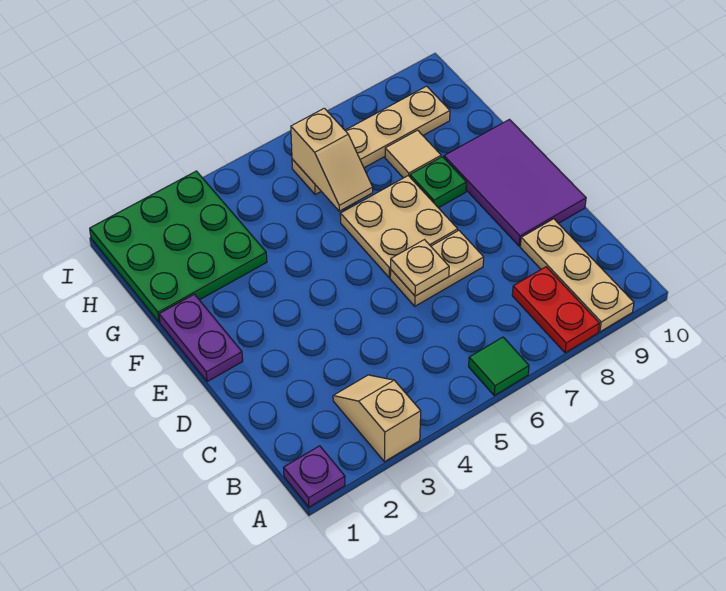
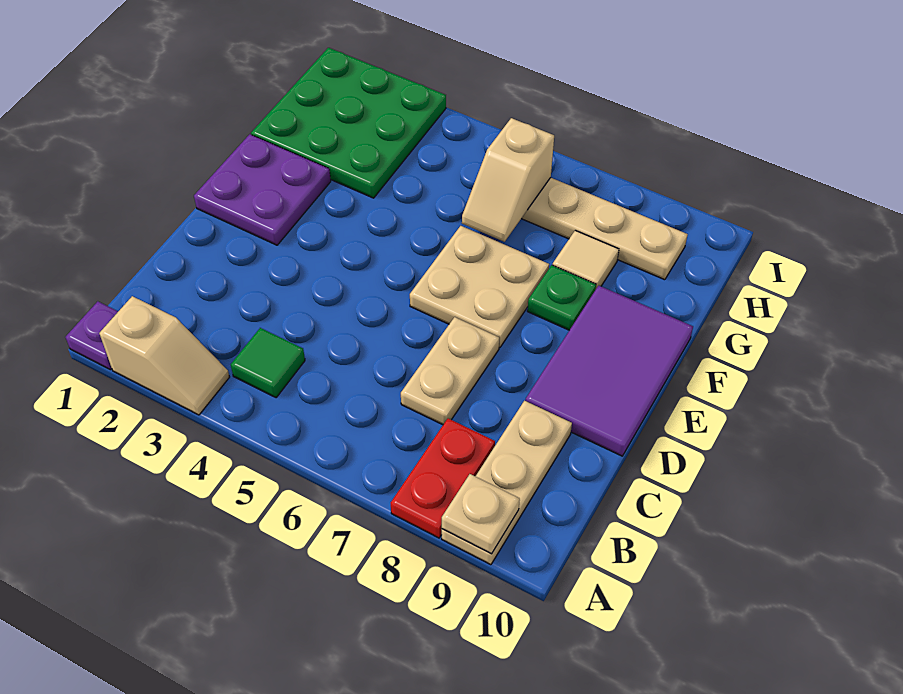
tan 1x2 slope [333,375,421,462] -> tan 1x2 slope turned to [99,296,229,415]
green 1x1 tile [469,337,529,395] -> green 1x1 tile moved to [231,328,305,397]
tan 1x2 plate [390,230,484,306] -> tan 1x2 plate turned to [401,317,499,425]
tan 1x1 plate [391,240,449,296] -> tan 1x1 plate moved to [442,474,520,554]
purple 1x2 plate [159,294,243,382] -> purple 2x2 plate [194,134,331,245]

